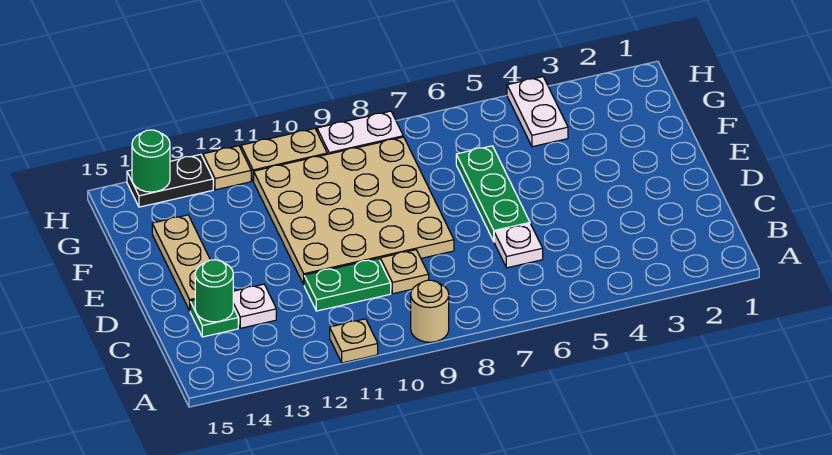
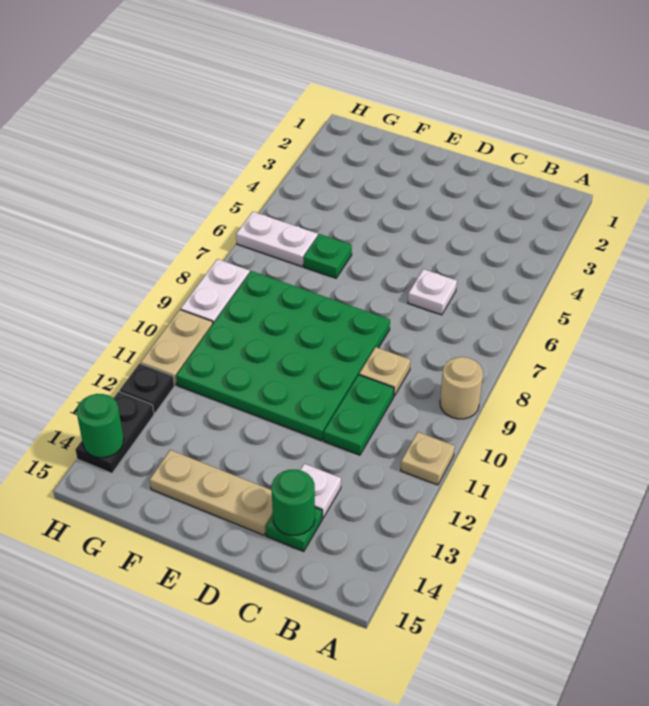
green 1x3 plate [456,146,530,241] -> green 1x1 plate [303,234,352,278]
tan 4x4 plate [254,137,454,285] -> green 4x4 plate [176,271,390,441]
white 1x2 plate [507,77,568,147] -> white 1x2 plate moved to [236,212,318,267]
tan 1x1 plate [203,146,251,190] -> black 1x1 plate [120,363,174,413]

